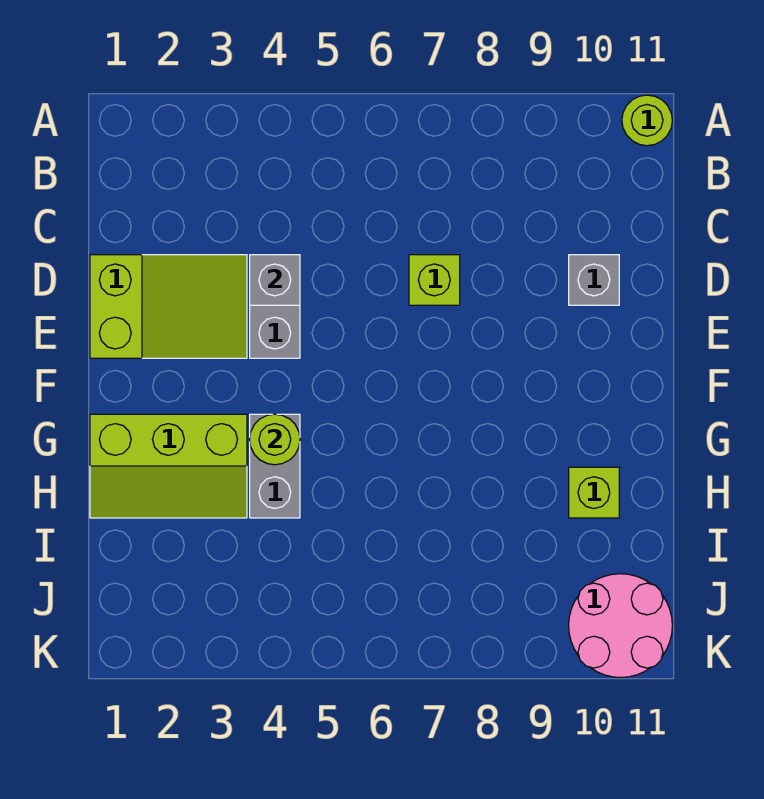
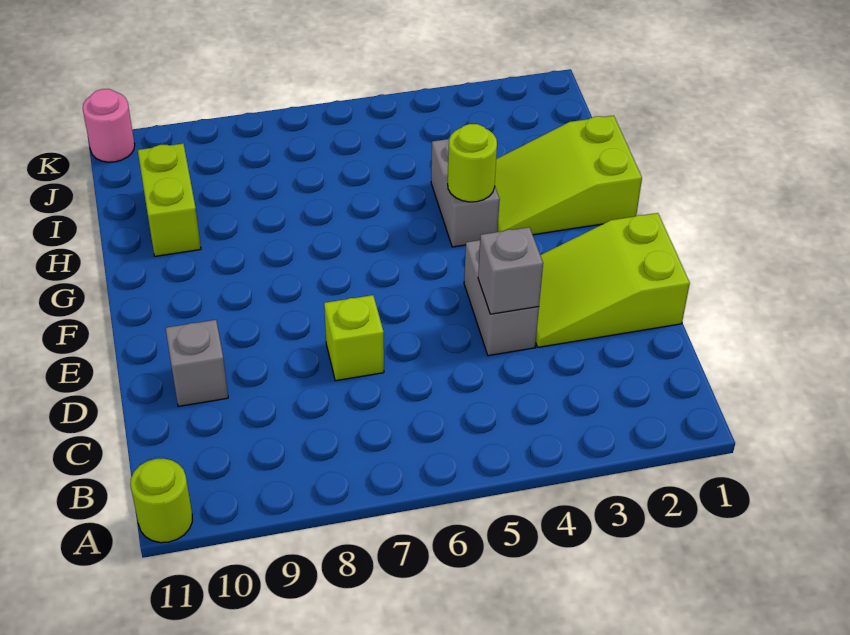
lime 2x3 slope [90,414,247,518] -> lime 2x3 slope turned to [495,116,642,235]
lime 1x1 brick [569,467,619,518] -> lime 1x2 brick [138,144,201,256]
pink 2x2 round brick [569,574,672,678] -> pink 1x1 round brick [83,89,135,162]

